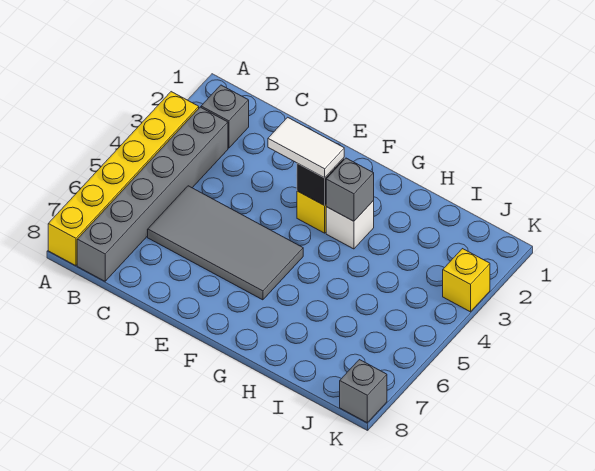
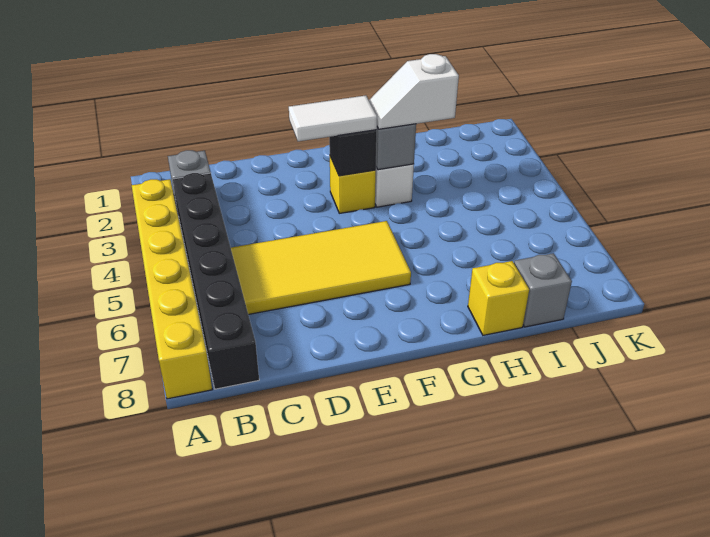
grey 1x6 brick [77,107,228,281] -> black 1x6 brick [173,173,259,389]
grey 2x4 tile [148,186,303,300] -> yellow 2x4 tile [231,221,411,315]
none -> white 1x2 slope [369,54,459,129]
yellow 1x1 brick [443,249,490,312] -> yellow 1x1 brick moved to [468,261,529,335]
grey 1x1 brick [340,360,387,423] -> grey 1x1 brick moved to [514,253,572,327]

